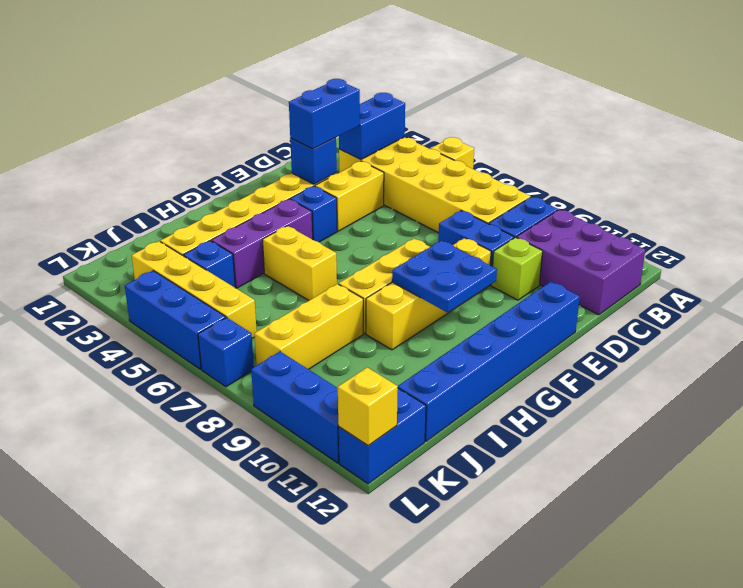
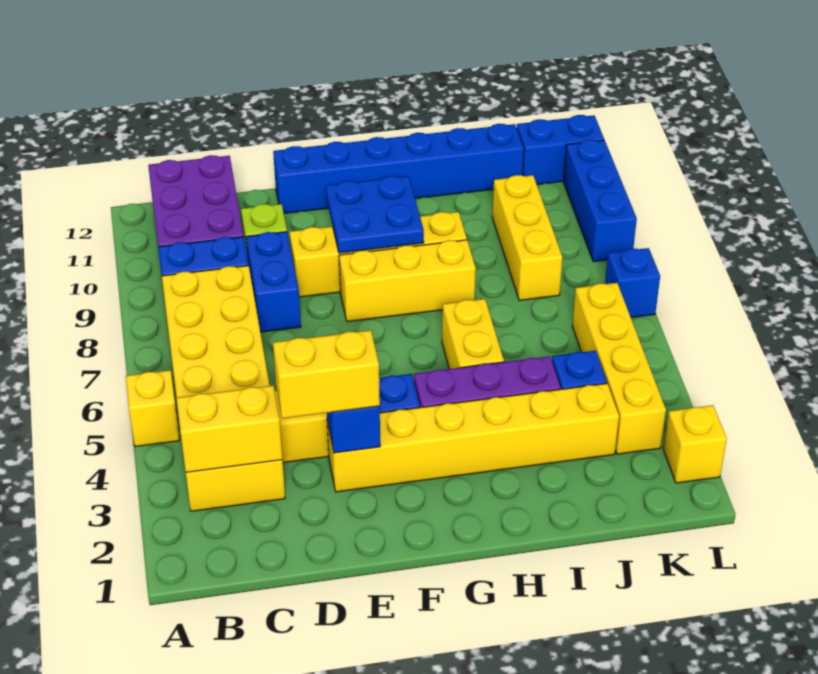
blue 1x2 brick [339,93,405,160] -> yellow 1x2 brick [176,385,282,472]
blue 1x2 brick [289,79,360,149] -> yellow 1x2 brick [273,330,380,419]
yellow 1x3 brick [254,284,363,369] -> yellow 1x3 brick turned to [492,175,562,300]
blue 1x3 brick [125,271,226,369] -> none
yellow 1x1 brick [338,367,398,446] -> yellow 1x1 brick moved to [663,405,727,483]

